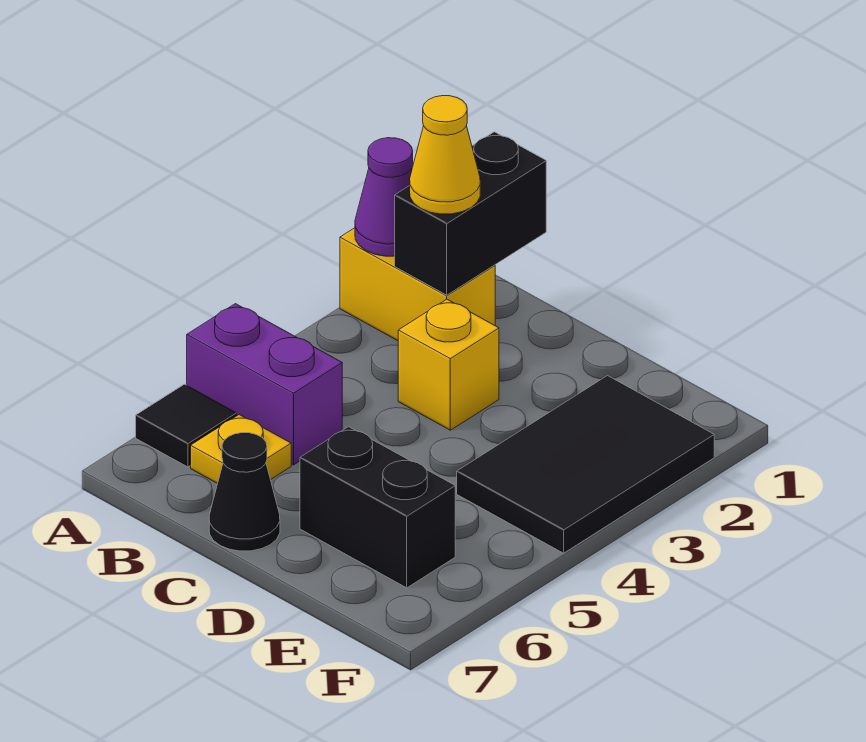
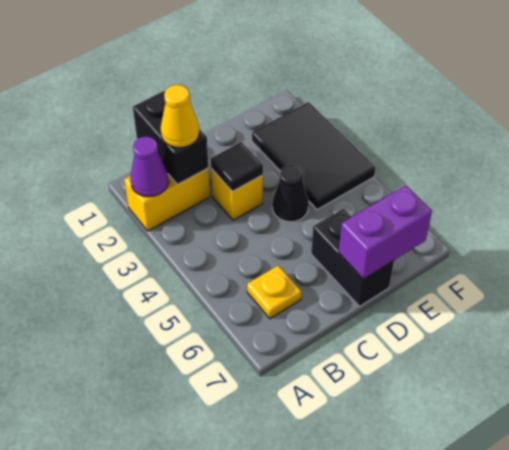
purple 1x2 brick [187,304,342,465] -> purple 1x2 brick moved to [339,185,432,279]
black 1x1 tile [136,384,236,467] -> black 1x1 tile moved to [211,142,263,192]
black 1x1 cone [209,433,280,551] -> black 1x1 cone moved to [272,164,309,222]
black 1x2 brick [300,427,455,588] -> black 1x2 brick turned to [311,209,394,306]

